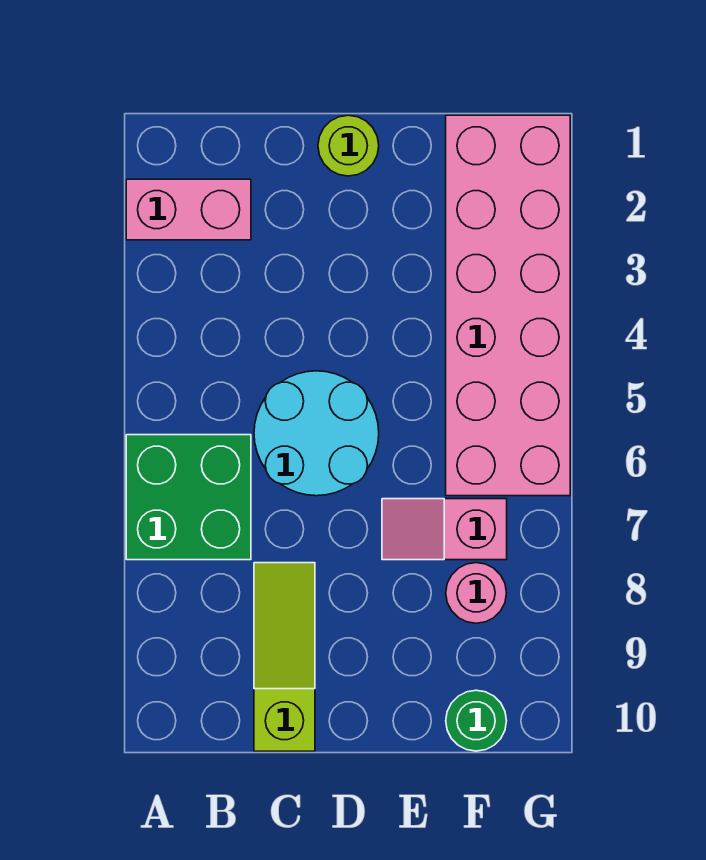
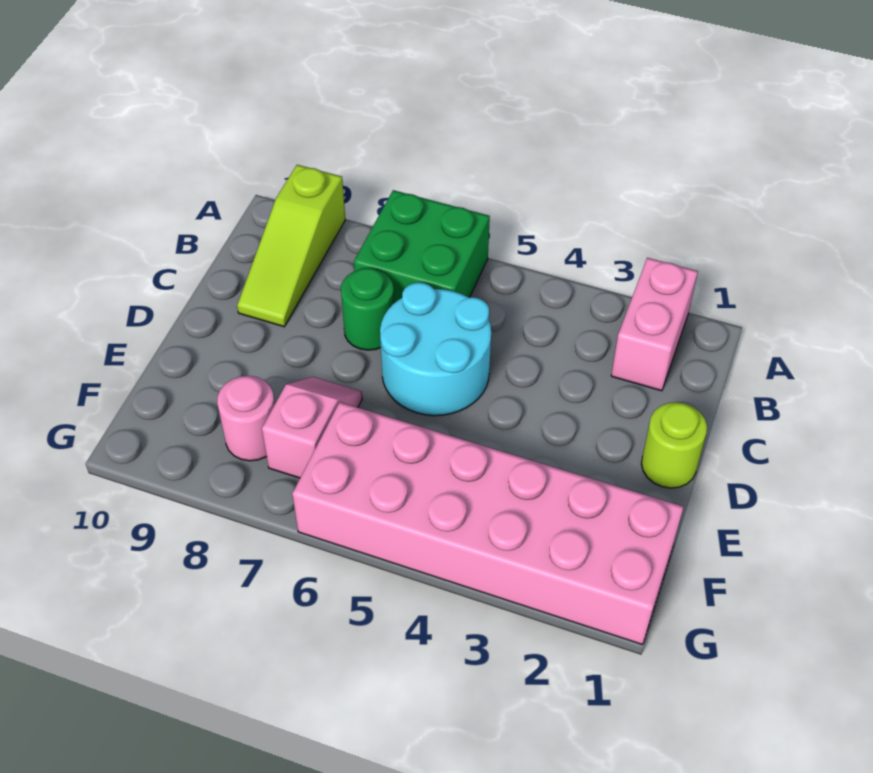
lime 1x3 slope [254,563,315,751] -> lime 1x3 slope turned to [237,165,345,327]
green 1x1 round brick [446,690,507,751] -> green 1x1 round brick moved to [341,268,394,350]

